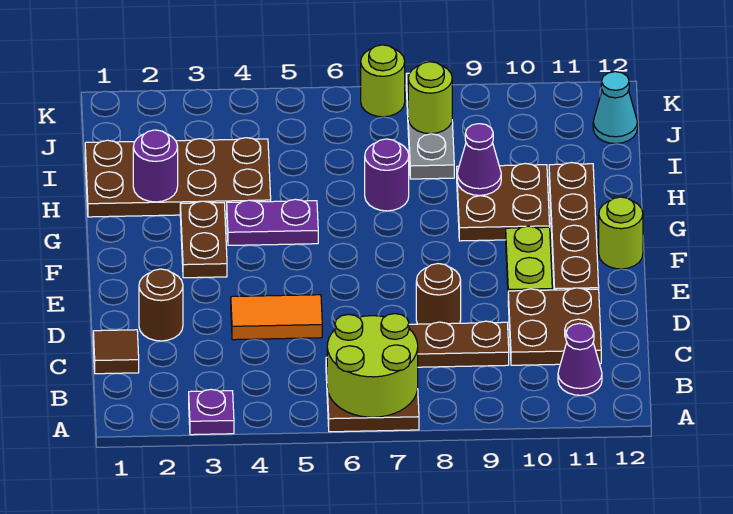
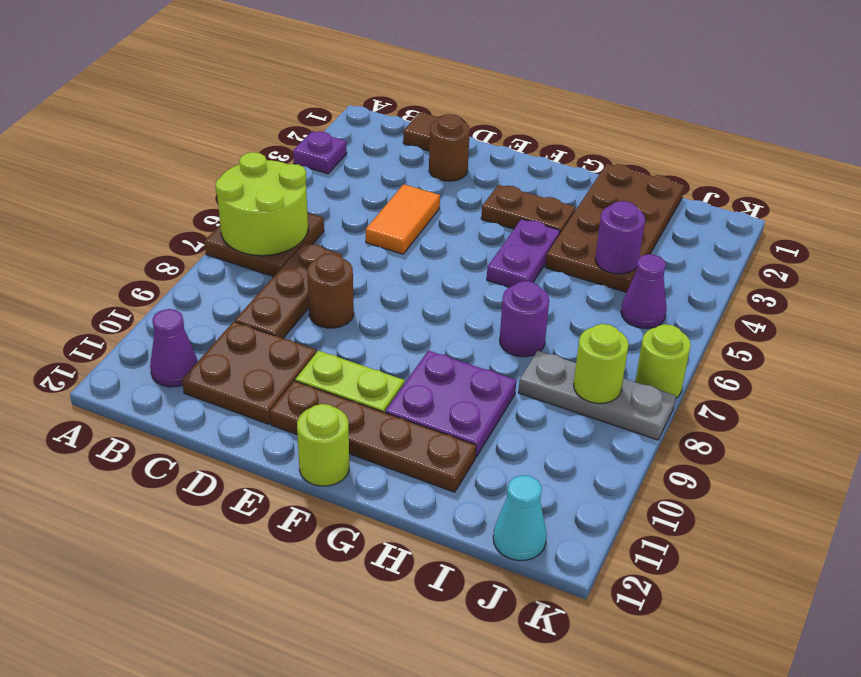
brown 2x2 plate [457,163,550,241] -> purple 2x2 plate [385,351,516,457]
purple 1x1 round brick [133,130,178,202] -> purple 1x1 round brick moved to [595,201,645,274]
purple 1x1 cone [457,124,501,195] -> purple 1x1 cone moved to [621,254,667,328]

